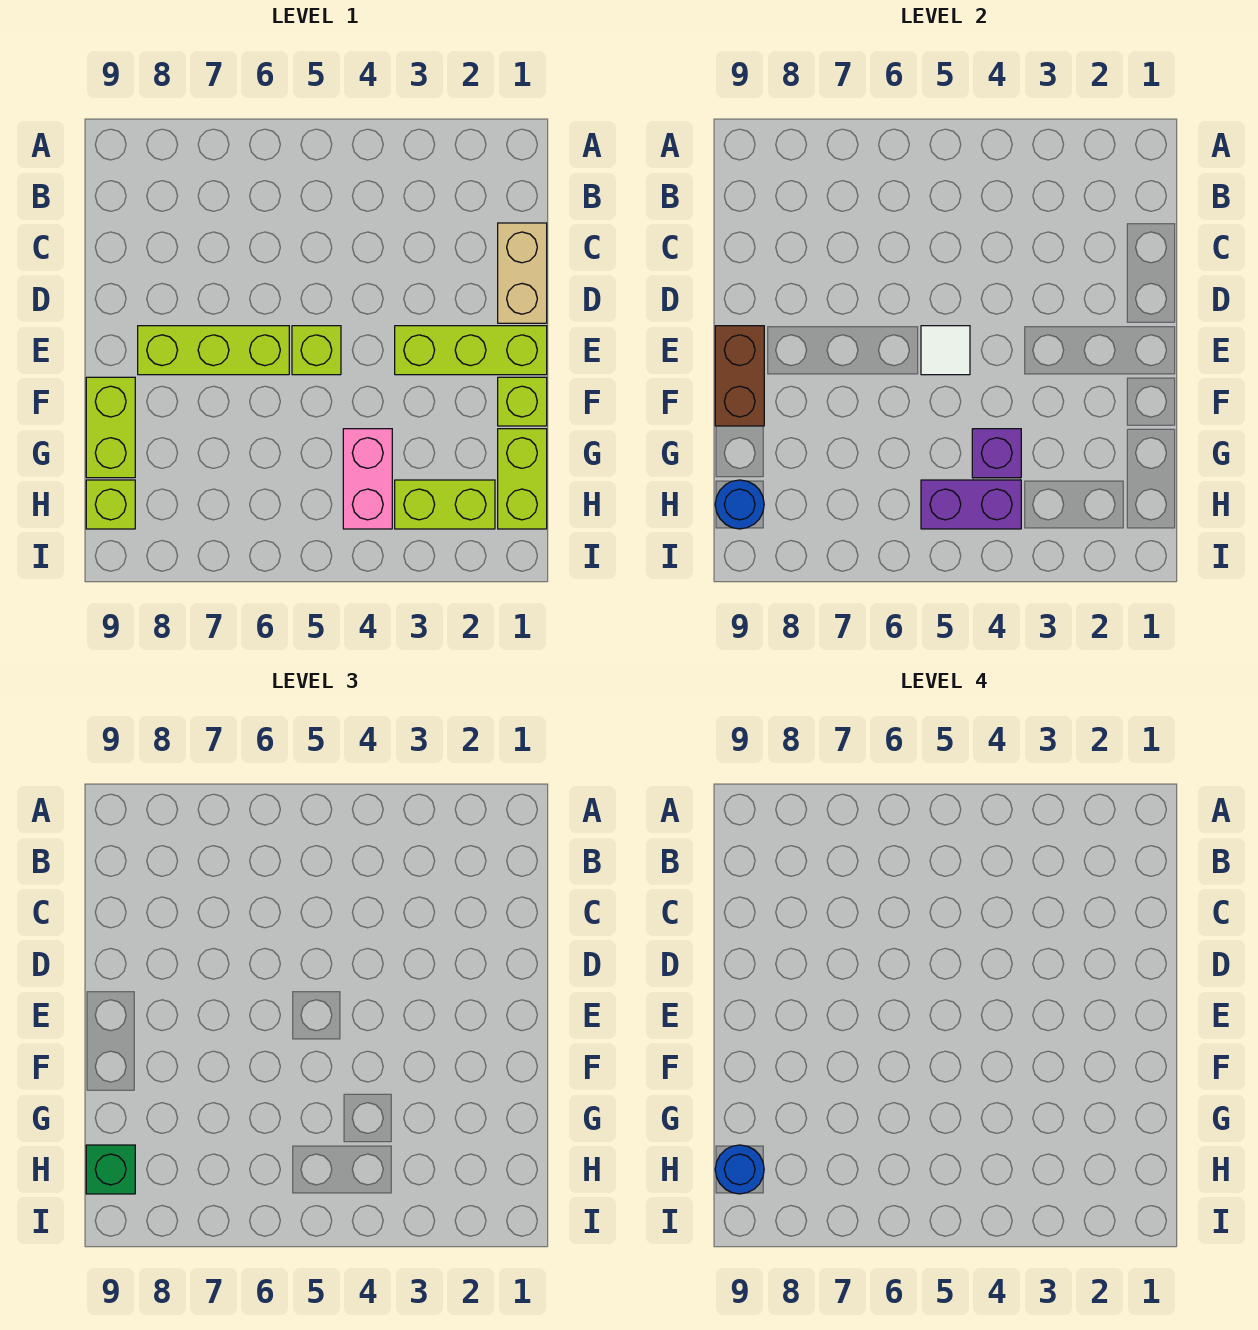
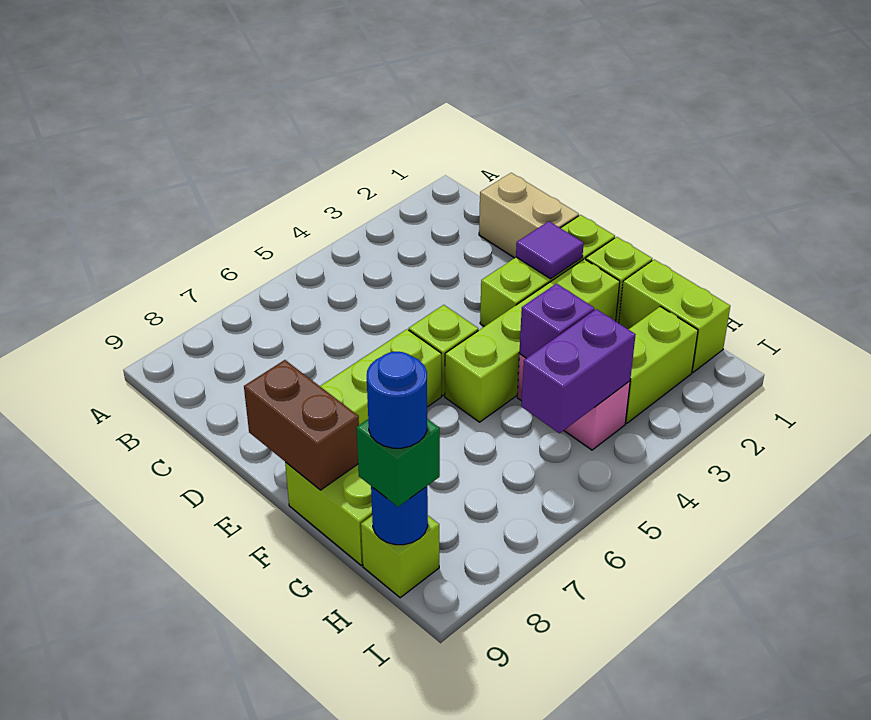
none -> purple 1x1 tile [516,221,584,279]
white 1x1 tile [921,326,970,375] -> none
none -> lime 1x4 brick [445,259,620,422]

